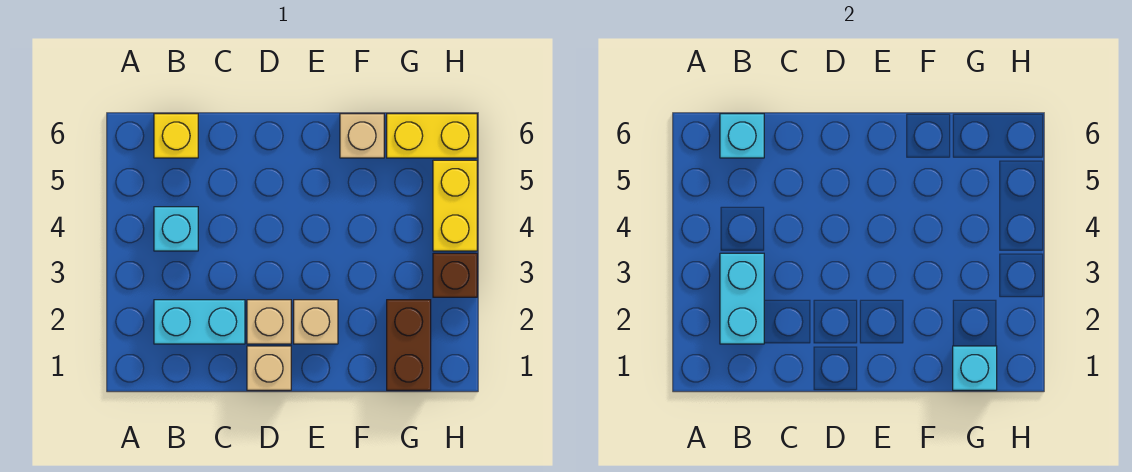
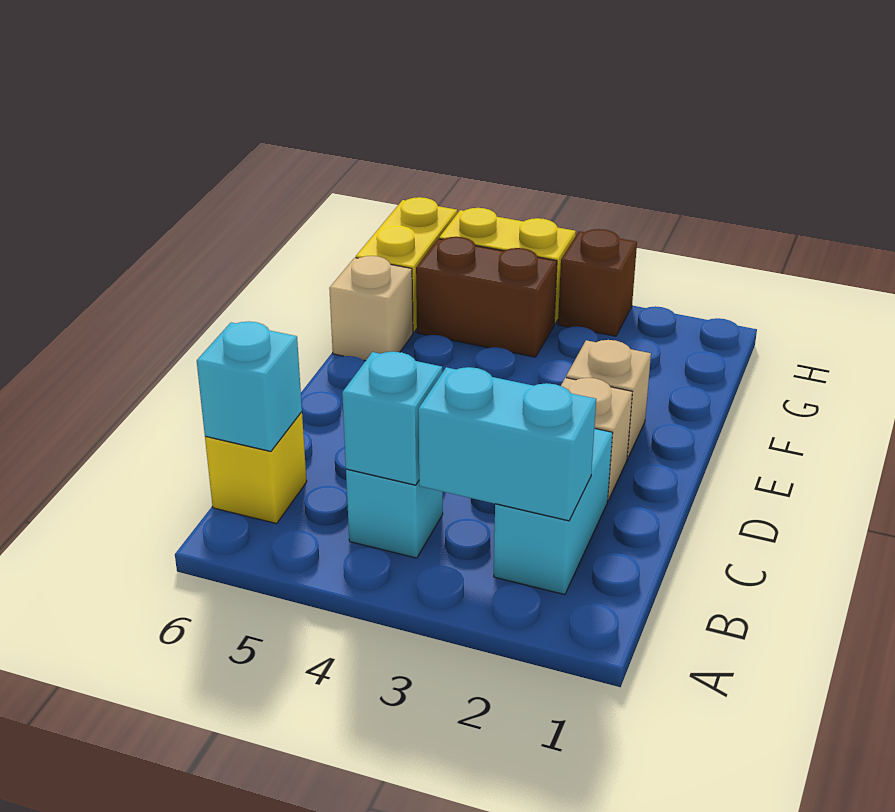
tan 1x1 brick [247,346,291,390] -> none
brown 1x2 brick [387,300,431,390] -> brown 1x2 brick moved to [416,237,557,357]
cyan 1x1 brick [953,346,997,390] -> cyan 1x1 brick moved to [342,352,442,485]

